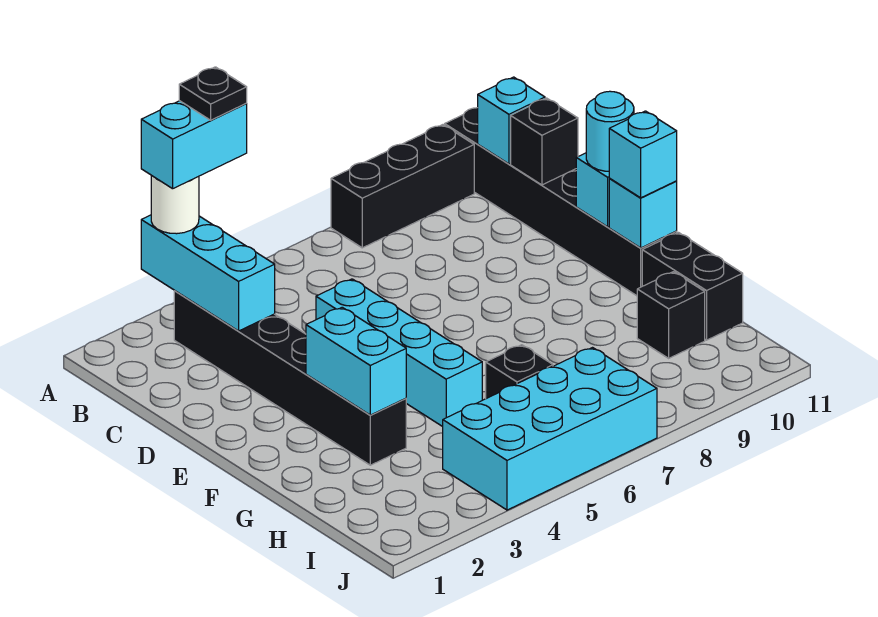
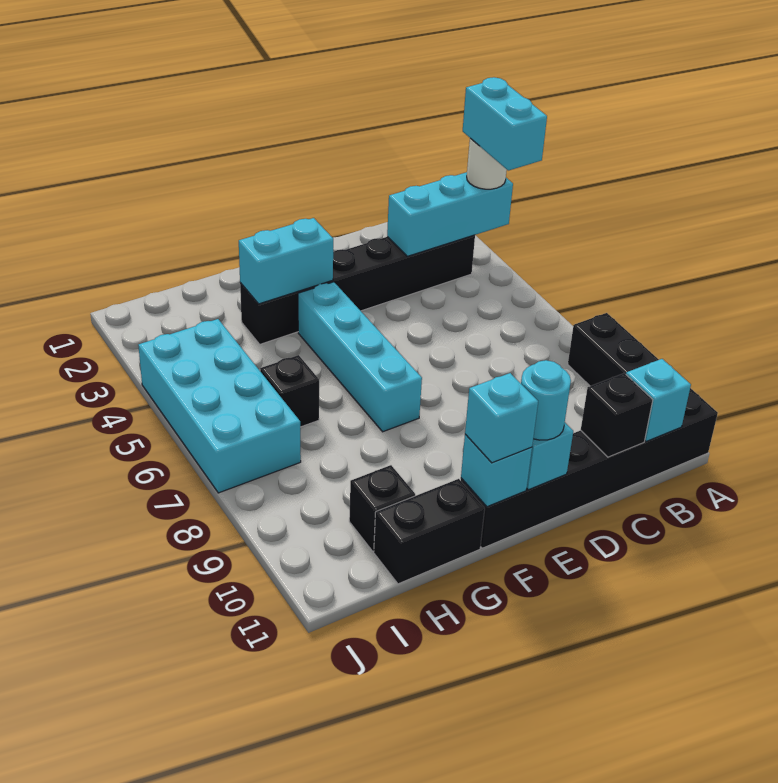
black 1x1 plate [179,67,247,120] -> none
cyan 1x4 brick [316,279,482,427] -> cyan 1x4 brick turned to [298,282,422,432]

